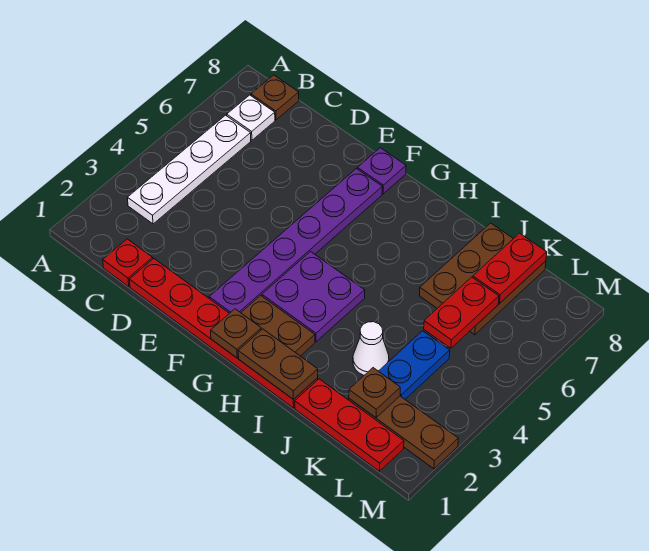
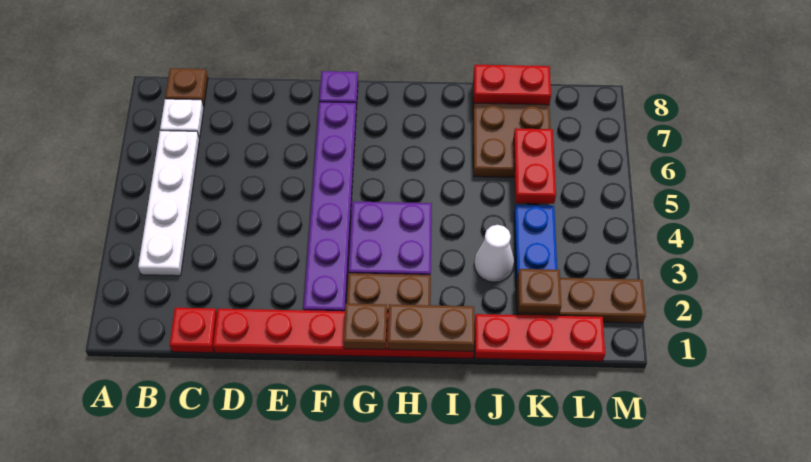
red 1x2 plate [473,233,547,303] -> red 1x2 plate turned to [474,65,551,105]

